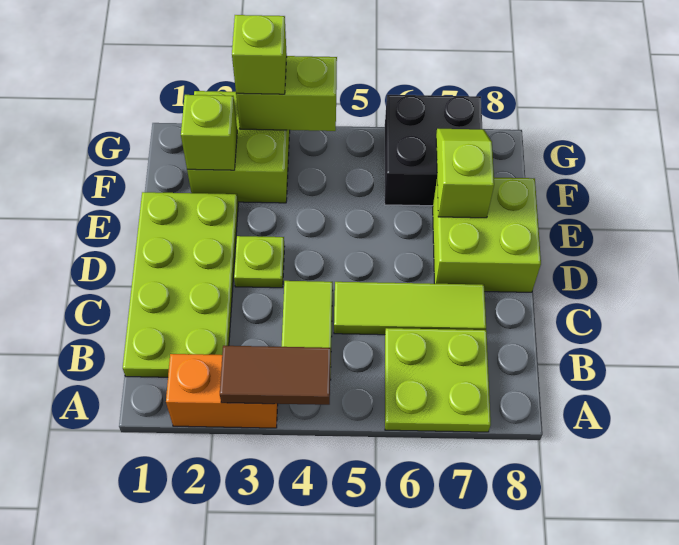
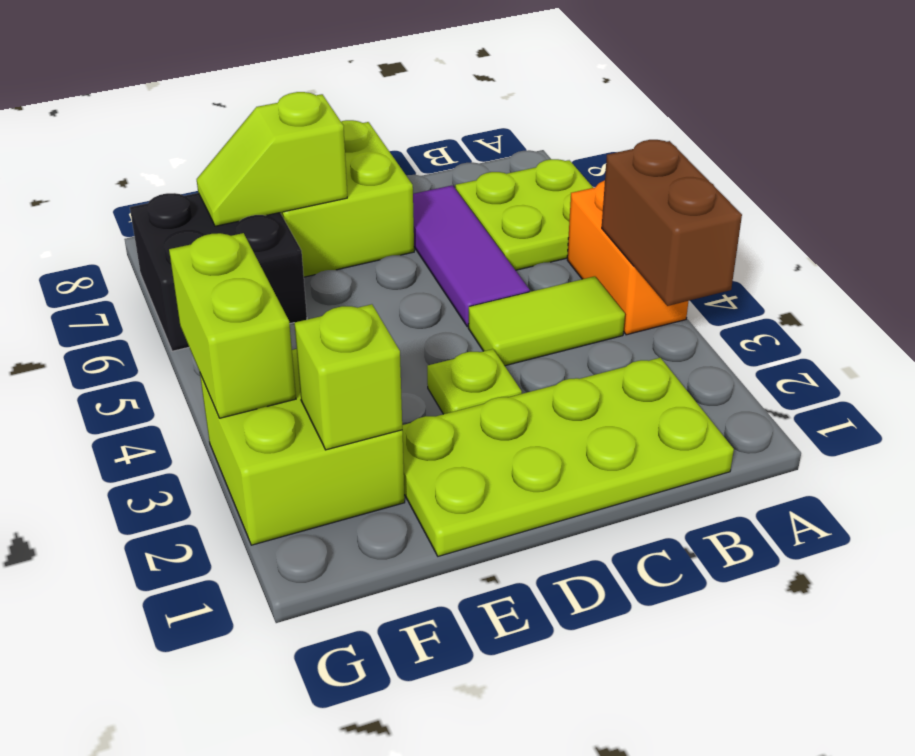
orange 1x2 brick [166,354,278,428] -> orange 1x2 brick moved to [567,181,688,335]
brown 1x2 tile [220,346,331,405] -> brown 1x2 brick [602,140,742,306]
lime 1x3 tile [334,282,486,335] -> purple 1x3 tile [413,185,530,327]
lime 1x1 brick [232,15,287,94] -> none

